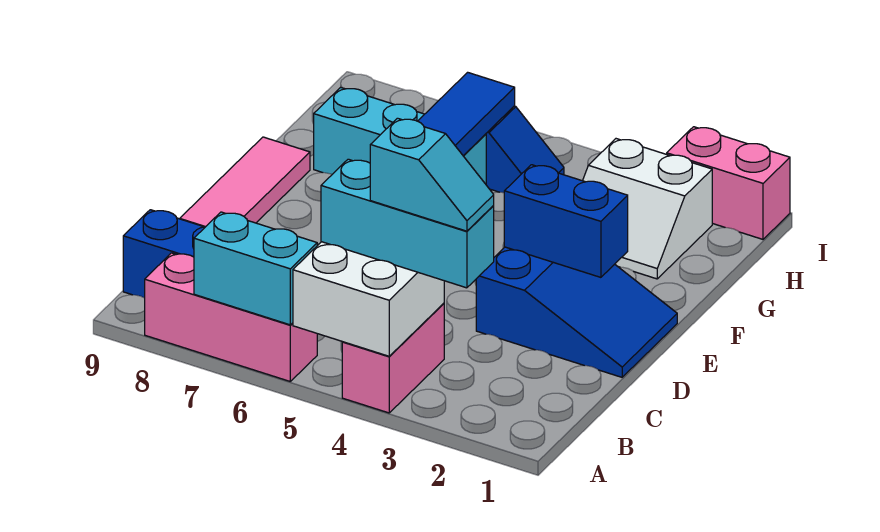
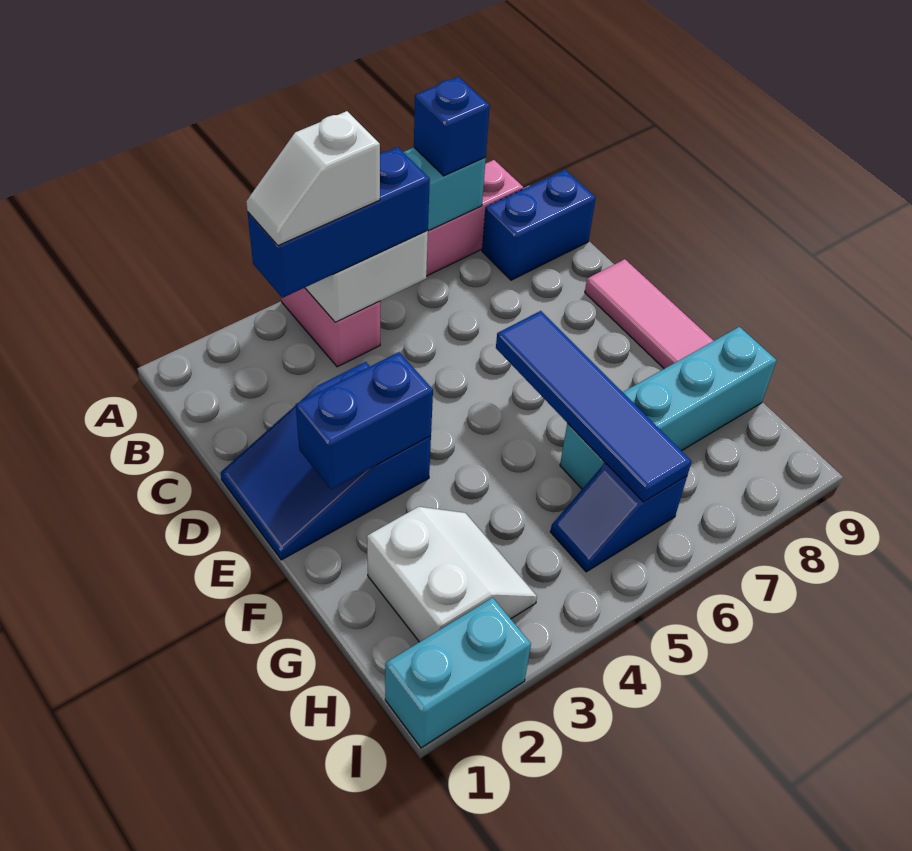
none -> blue 1x1 brick [414,77,490,176]
cyan 1x3 brick [321,159,494,288] -> blue 1x3 brick [248,147,430,298]
cyan 1x2 slope [370,118,494,231] -> white 1x2 slope [246,111,380,245]
white 2x2 slope [583,139,712,279] -> white 2x2 slope turned to [367,507,537,642]
cyan 1x3 brick [314,87,486,184] -> cyan 1x4 brick [560,327,776,489]
pink 1x2 brick [667,127,790,239] -> cyan 1x2 brick [385,598,531,748]

